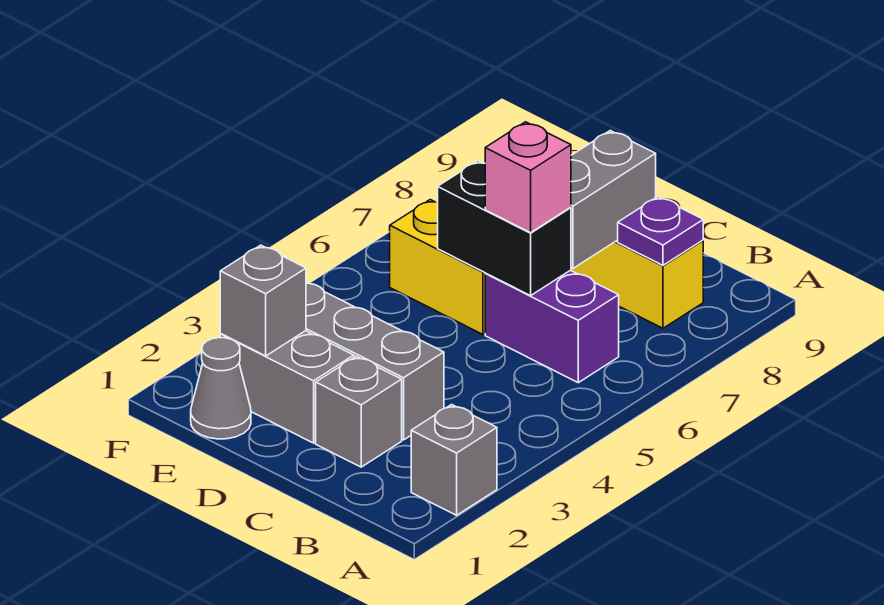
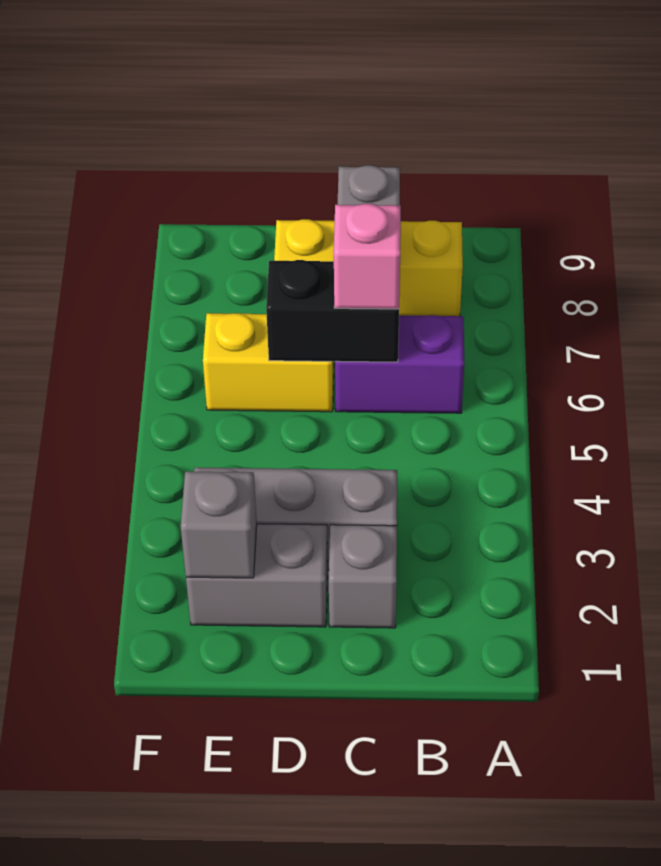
grey 1x1 brick [411,405,497,515] -> none
purple 1x1 plate [618,197,703,265] -> none
grey 1x1 cone [191,338,251,439] -> none

